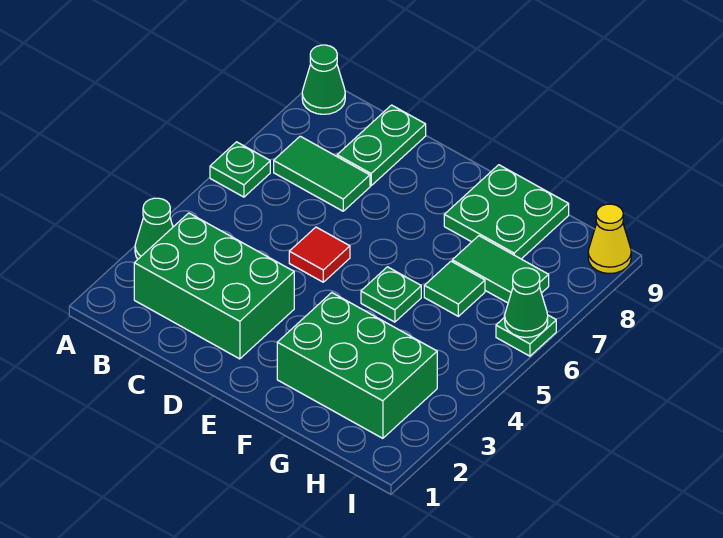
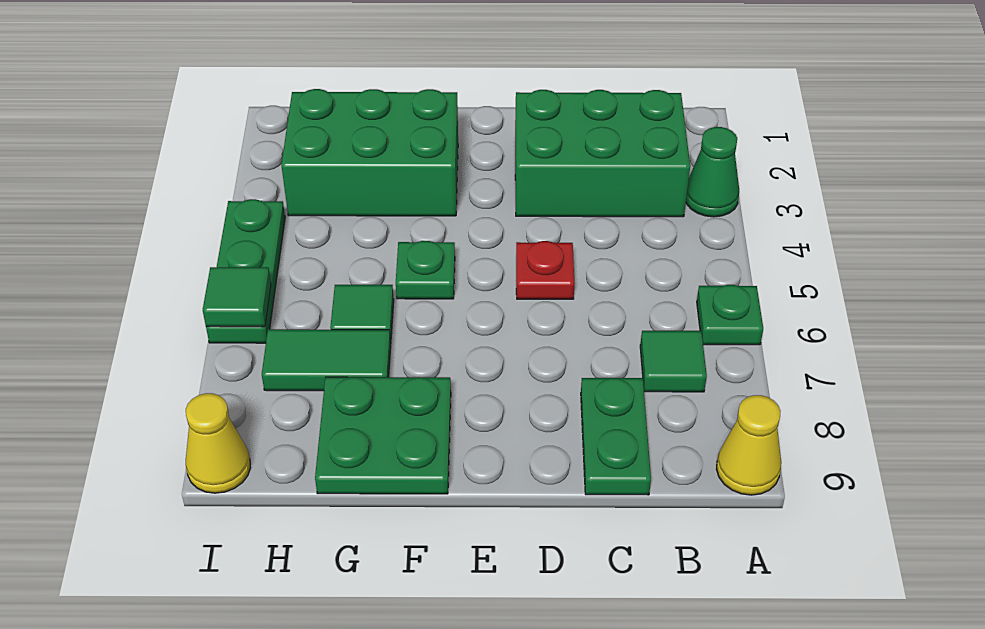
green 1x1 cone [302,45,345,114] -> yellow 1x1 cone [716,395,781,495]
green 1x2 tile [274,136,370,211] -> green 1x1 tile [640,331,707,392]
red 1x1 tile [289,227,350,282] -> red 1x1 plate [516,241,574,299]
green 1x1 plate [496,315,556,356] -> green 1x3 plate [206,199,285,343]
green 1x1 cone [505,268,548,337] -> green 1x1 tile [203,267,271,327]

